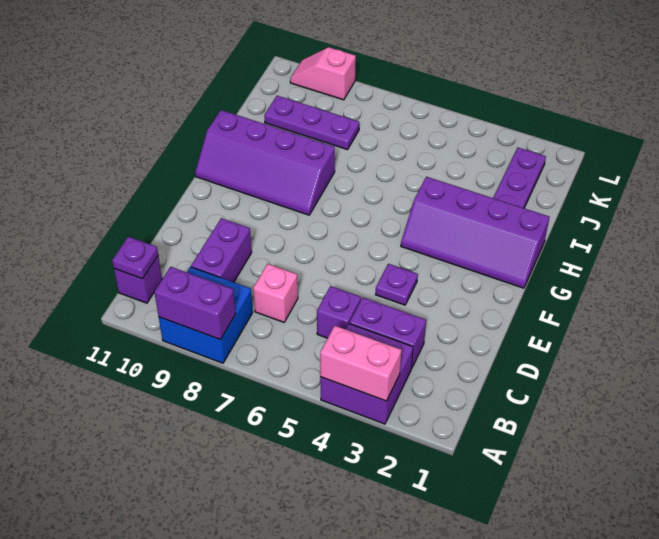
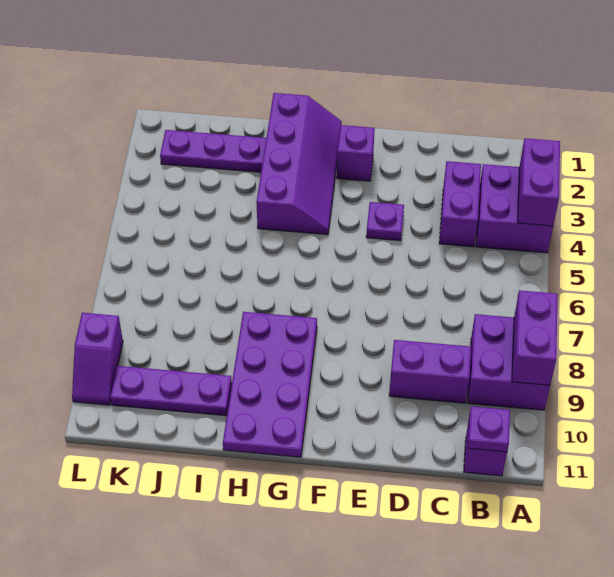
pink 1x2 brick [320,326,401,401] -> purple 1x2 brick [518,138,560,226]
blue 2x2 brick [159,267,253,363] -> purple 2x2 brick [468,314,550,410]
purple 1x1 brick [317,286,361,338] -> purple 1x1 brick moved to [337,125,375,181]
pink 1x1 brick [253,264,298,322] -> none
purple 2x4 slope [195,110,335,215] -> purple 2x4 plate [223,312,317,457]
purple 1x3 plate [264,96,359,150] -> purple 1x3 plate turned to [110,366,232,416]
pink 1x2 slope [290,47,356,100] -> purple 1x2 slope [72,313,123,405]

